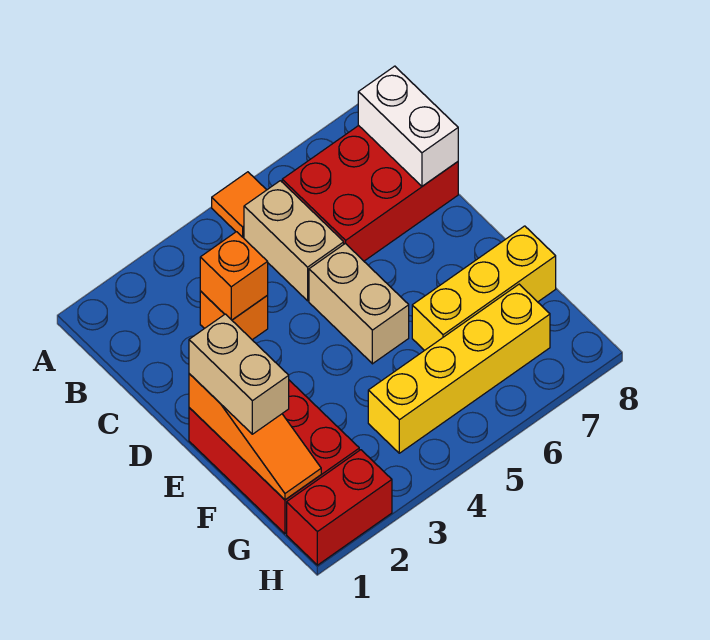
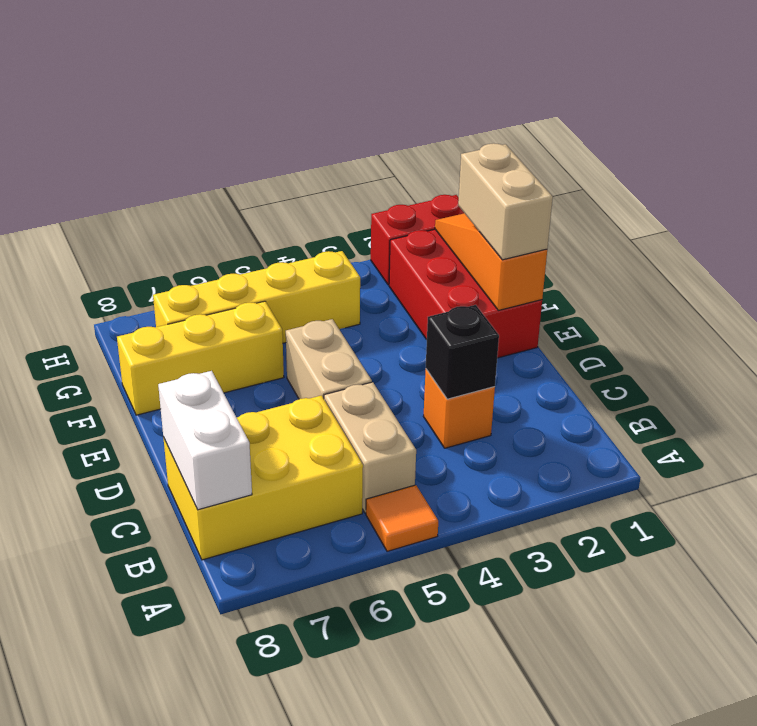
red 2x3 brick [282,126,458,261] -> yellow 2x3 brick [163,395,363,560]
orange 1x1 brick [200,232,268,320] -> black 1x1 brick [426,305,499,399]

